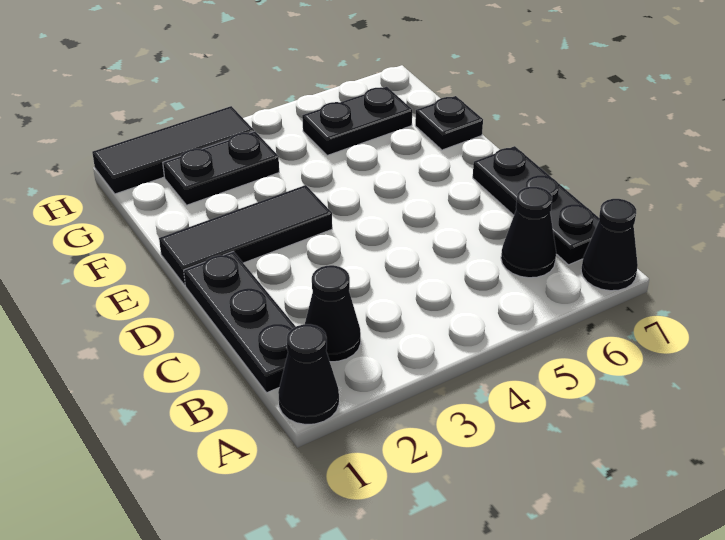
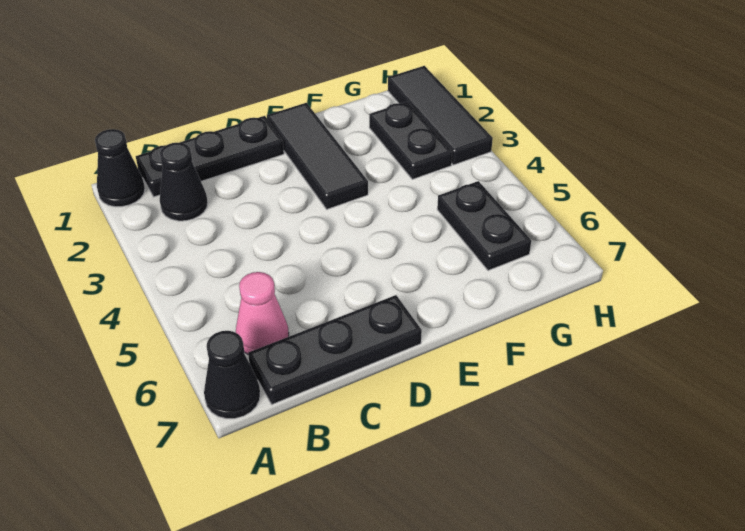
black 1x1 cone [501,187,556,278] -> pink 1x1 cone [236,272,289,354]
black 1x1 plate [415,96,483,150] -> none

